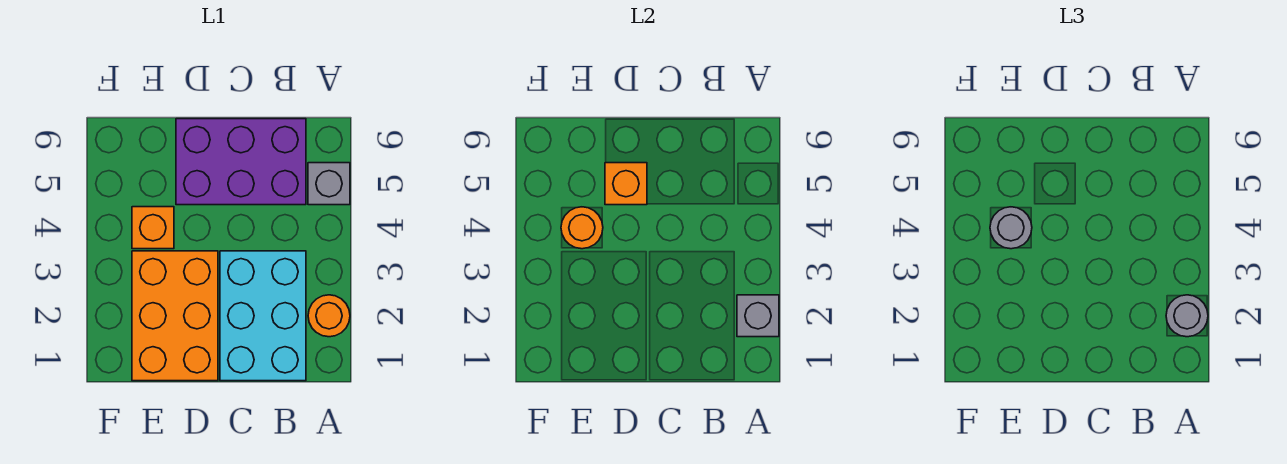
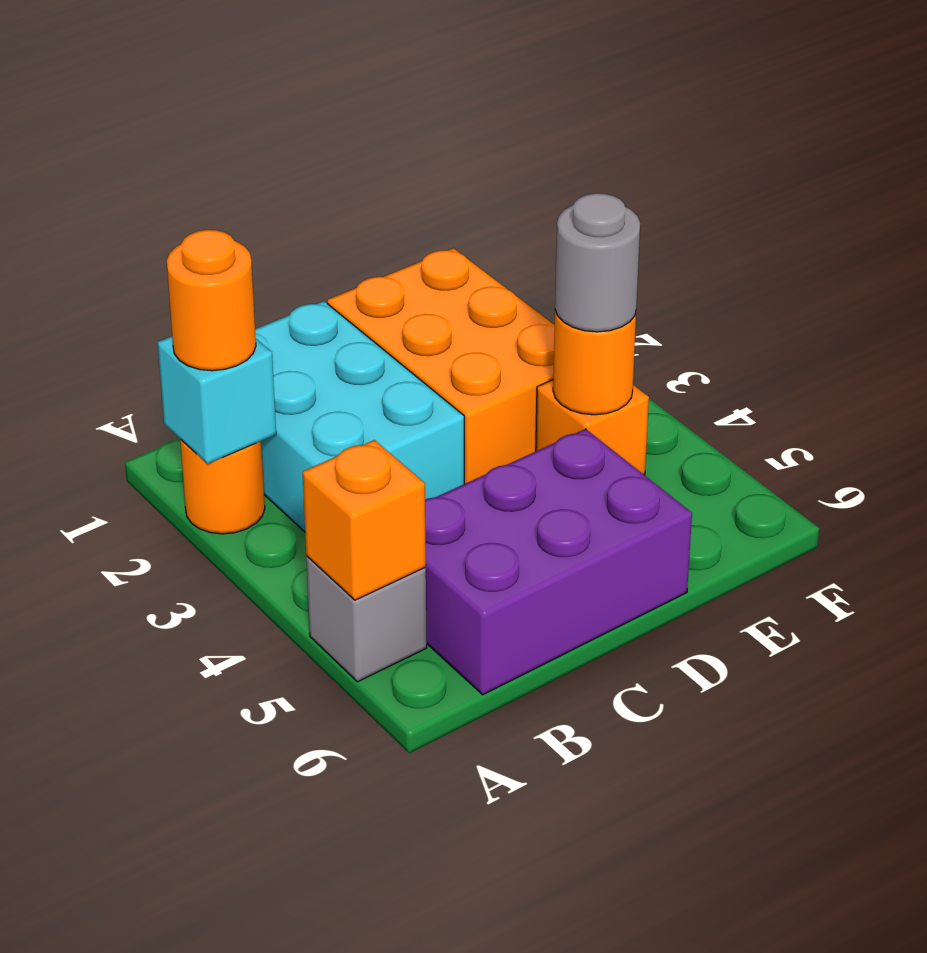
grey 1x1 brick [737,295,779,337] -> cyan 1x1 brick [158,336,276,464]
grey 1x1 round brick [1166,295,1208,337] -> orange 1x1 round brick [167,230,256,371]
orange 1x1 brick [605,163,647,205] -> orange 1x1 brick moved to [303,440,426,600]

